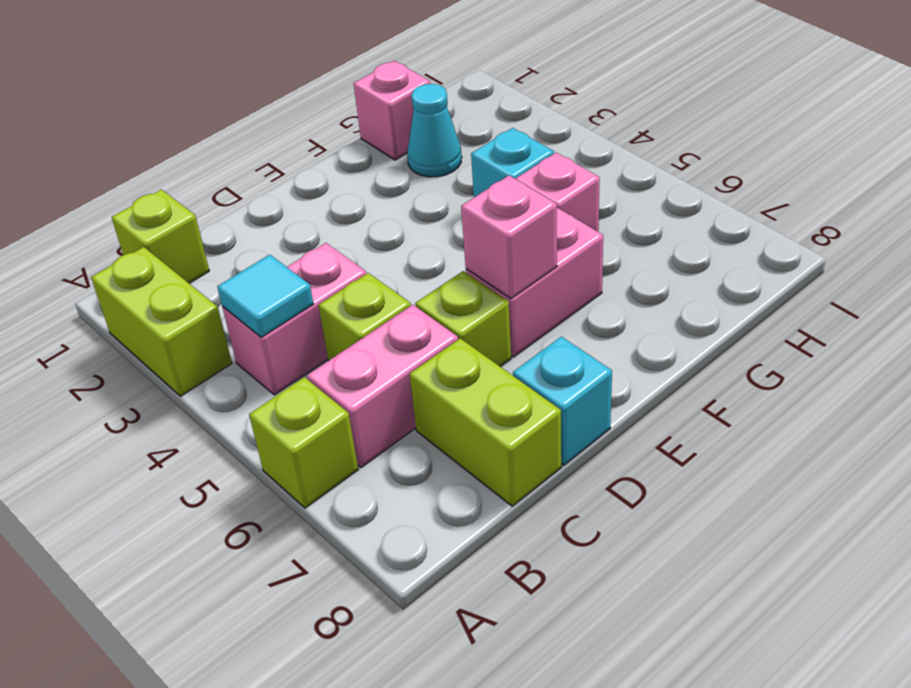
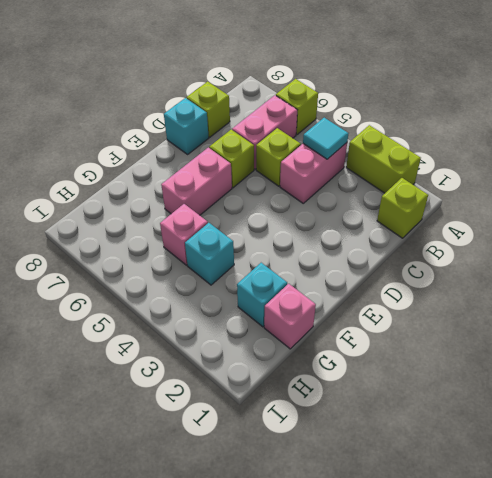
lime 1x2 brick [410,338,561,506] -> lime 1x1 brick [187,82,230,137]
pink 1x1 brick [461,175,557,299] -> none
cyan 1x1 cone [407,84,462,177] -> cyan 1x1 brick [237,263,287,327]

